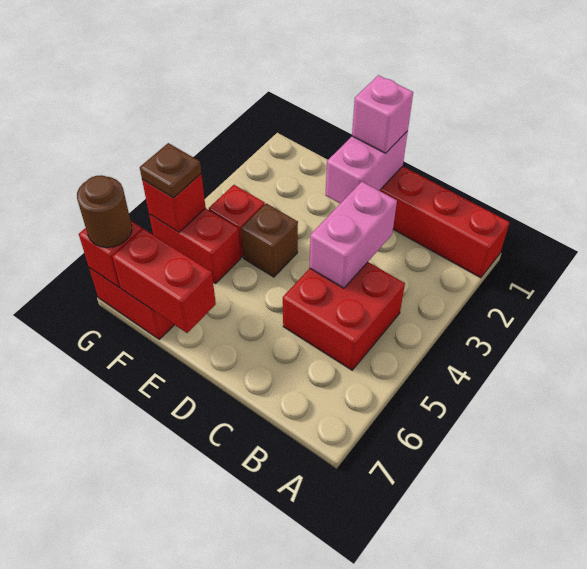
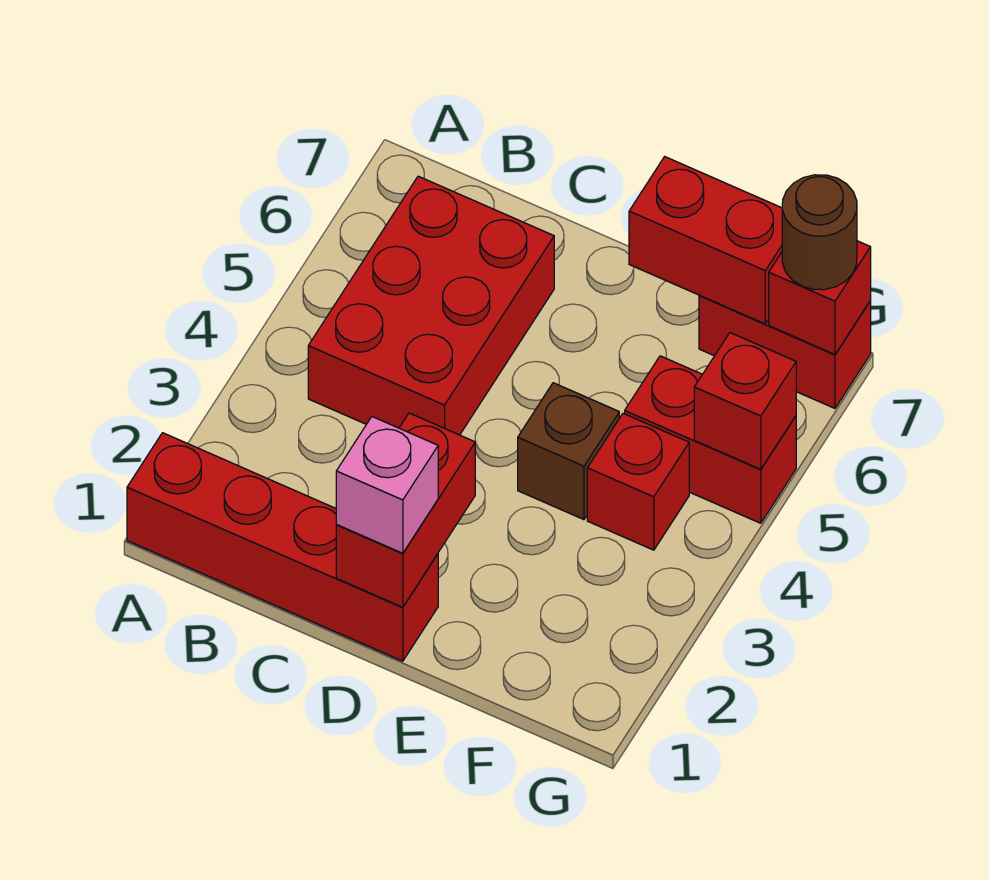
red 2x2 brick [283,262,405,370] -> red 2x3 brick [308,176,554,435]
pink 1x2 brick [310,182,397,288] -> none
pink 1x2 brick [326,131,408,203] -> red 1x2 brick [336,413,475,607]
brown 1x1 plate [140,143,201,198] -> none

